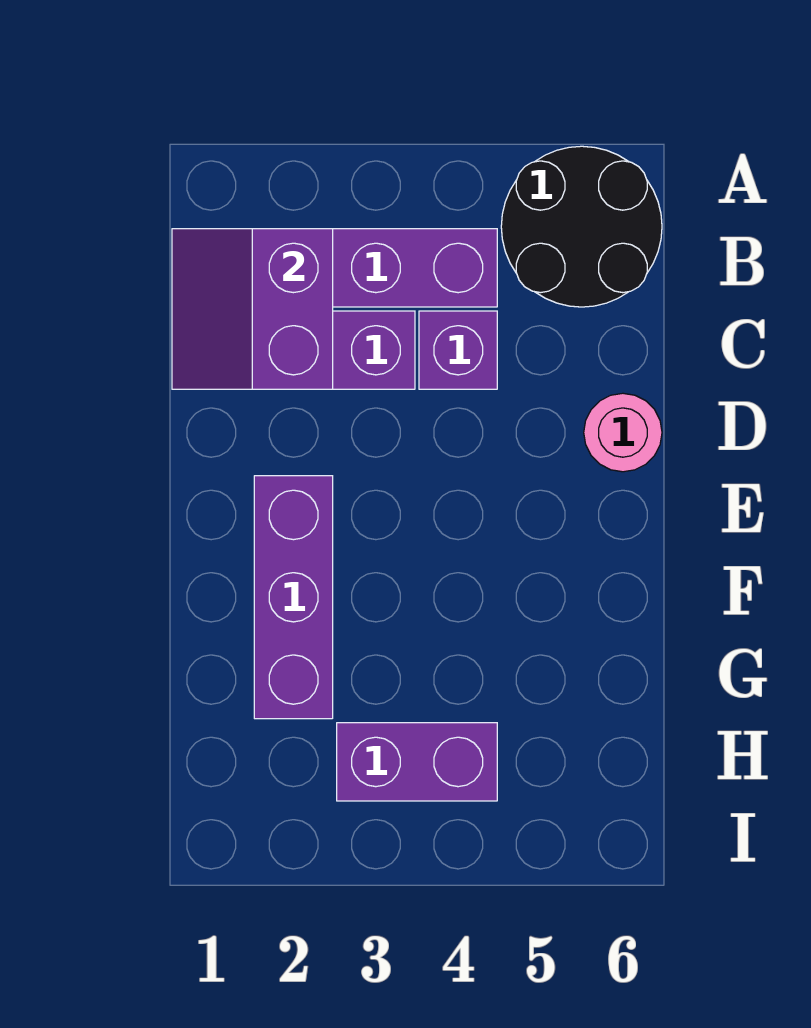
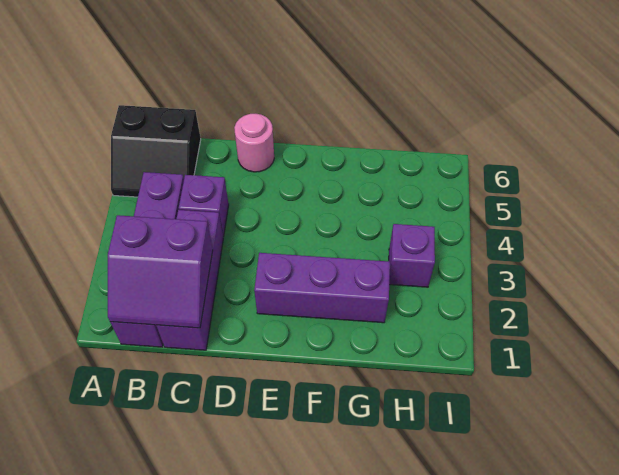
black 2x2 round brick [501,146,662,307] -> black 2x2 slope [111,105,201,197]
purple 1x2 brick [337,723,497,801] -> purple 1x1 brick [389,224,435,287]

